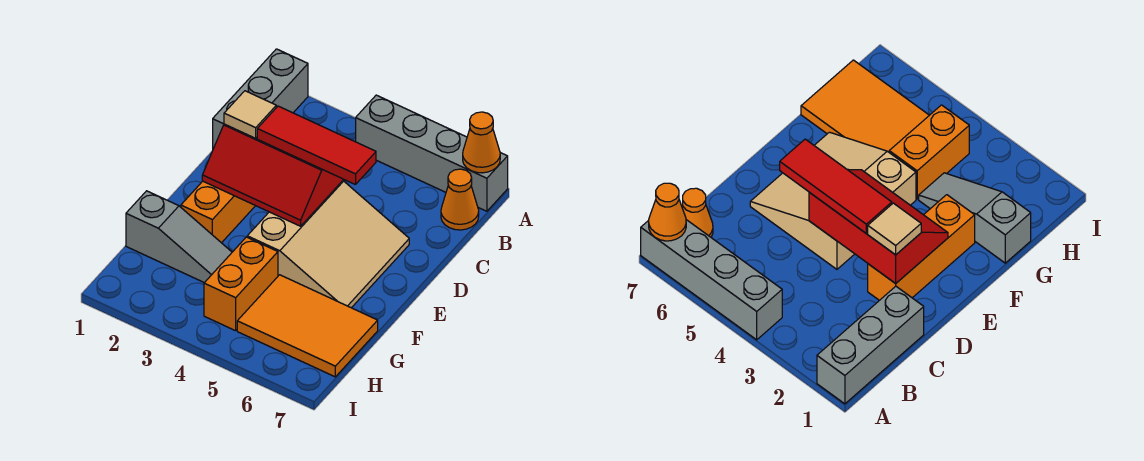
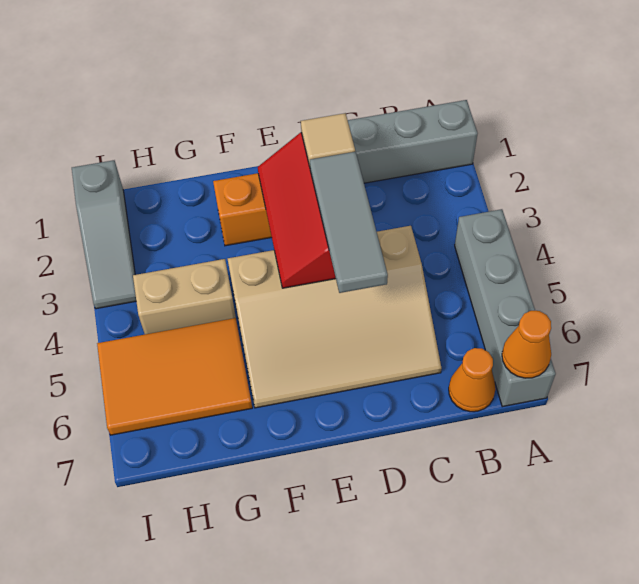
red 1x3 tile [257,106,376,185] -> grey 1x3 tile [310,152,388,293]
tan 3x3 slope [247,181,409,308] -> tan 3x4 slope [228,226,442,408]
grey 1x3 slope [126,191,232,283] -> grey 1x3 slope moved to [72,160,136,309]
orange 1x2 brick [204,237,278,331] -> tan 1x2 brick [133,259,236,334]
orange 2x3 tile [237,275,378,377] -> orange 2x3 tile turned to [97,318,252,435]

